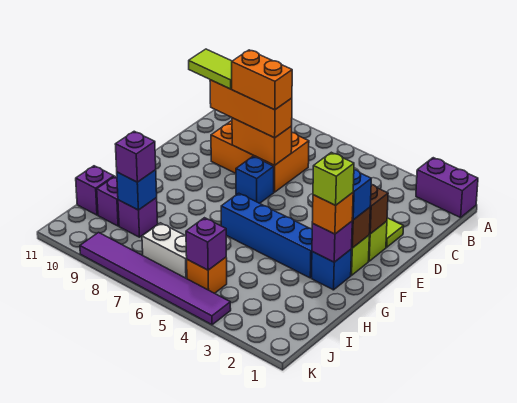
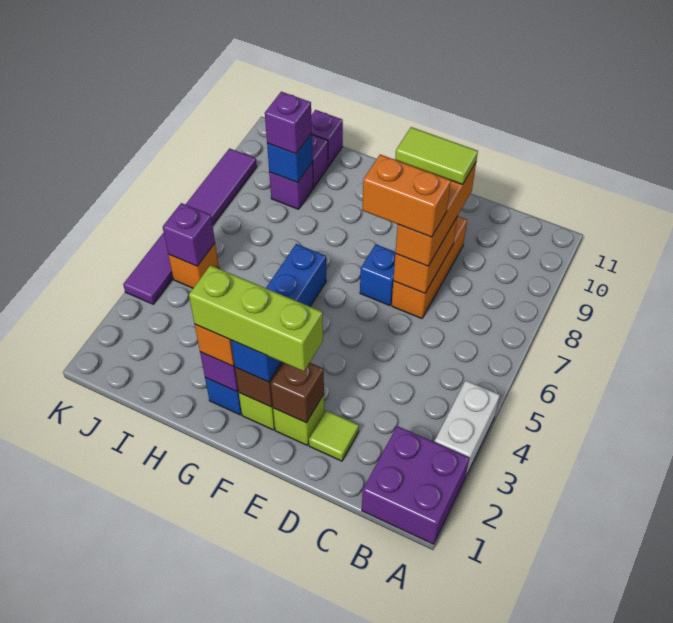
purple 1x2 brick [416,158,478,218] -> purple 2x2 brick [362,426,469,544]
orange 2x3 brick [211,121,309,192] -> orange 1x3 brick [392,216,467,319]
orange 1x2 brick [232,50,292,110] -> orange 1x2 brick turned to [362,155,451,237]
lime 1x2 tile [189,49,232,89] -> lime 1x2 tile turned to [395,127,478,185]
lime 1x1 brick [313,152,354,205] -> lime 1x3 brick [189,265,323,371]
white 1x2 brick [142,223,187,279] -> white 1x2 brick moved to [435,380,500,477]

